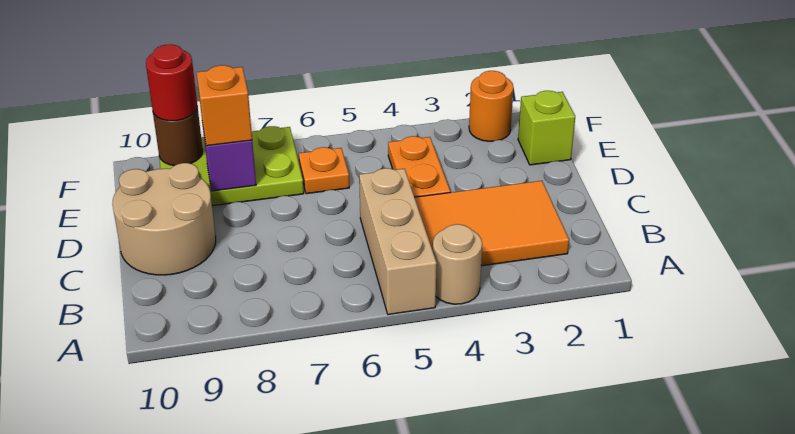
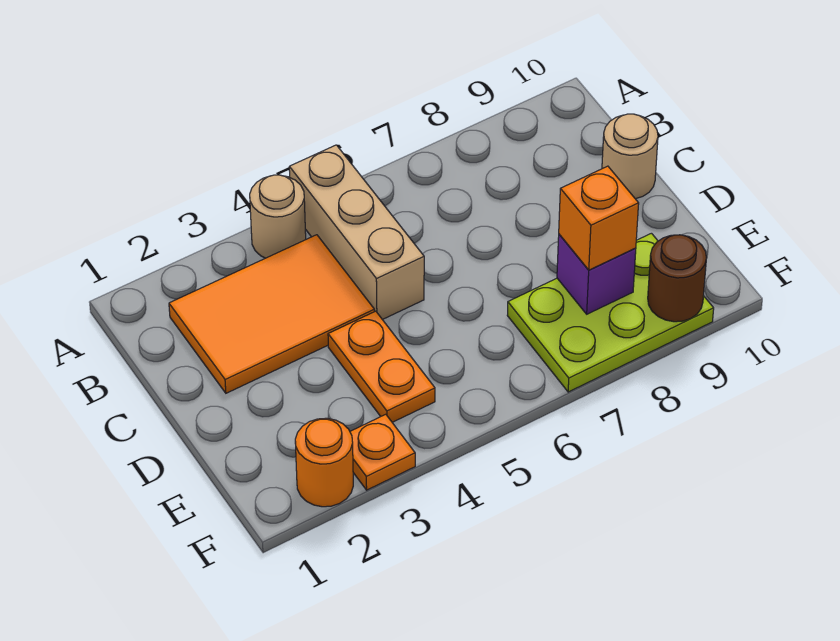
tan 2x2 round brick [112,163,216,275] -> tan 1x1 round brick [602,114,658,199]
lime 1x1 brick [518,91,575,165] -> none
orange 1x1 plate [299,147,349,194] -> orange 1x1 plate moved to [350,414,415,490]
red 1x1 round brick [146,44,197,121] -> none

